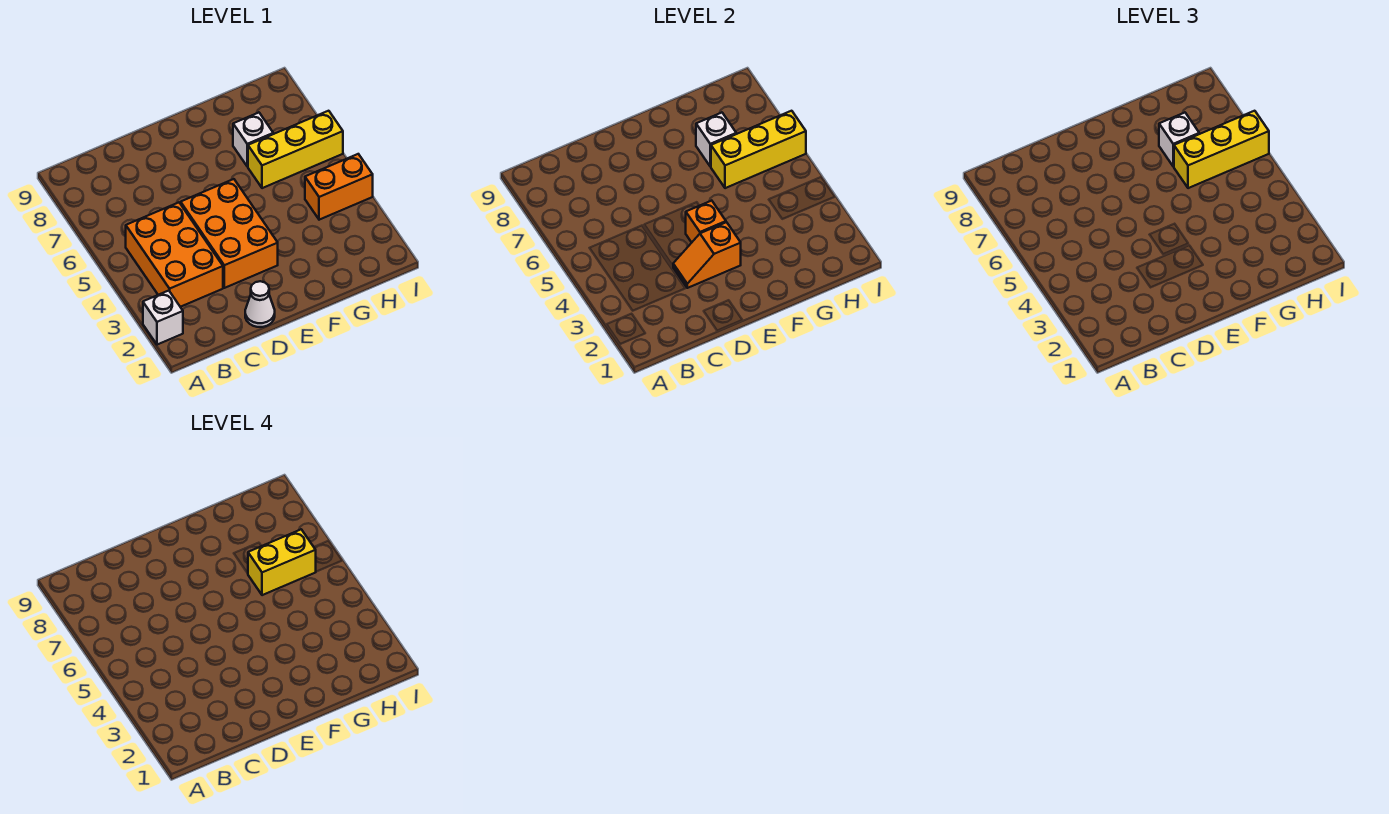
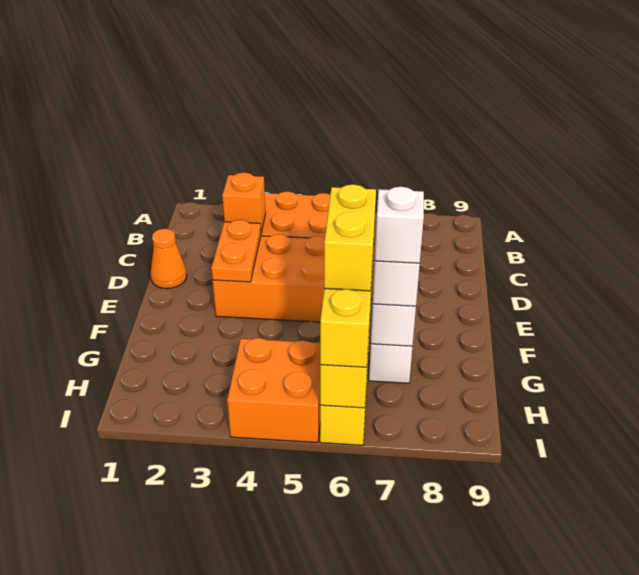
white 1x1 brick [143,291,183,345] -> white 1x1 brick moved to [375,187,424,263]
white 1x1 cone [245,281,275,327] -> orange 1x1 cone [150,229,187,289]
orange 1x2 slope [673,222,741,288] -> orange 1x2 plate [211,220,261,282]
orange 1x1 brick [686,201,726,242] -> orange 1x1 brick moved to [222,173,266,232]
orange 1x2 brick [305,154,373,220] -> orange 2x2 brick [227,338,321,443]

